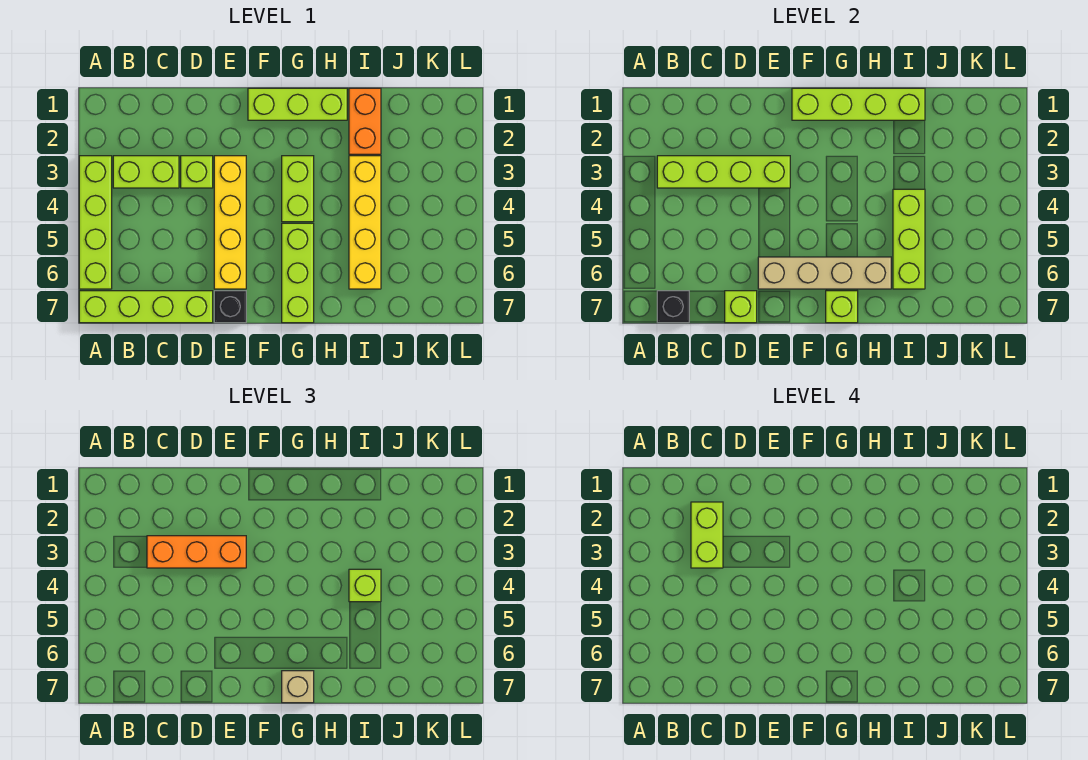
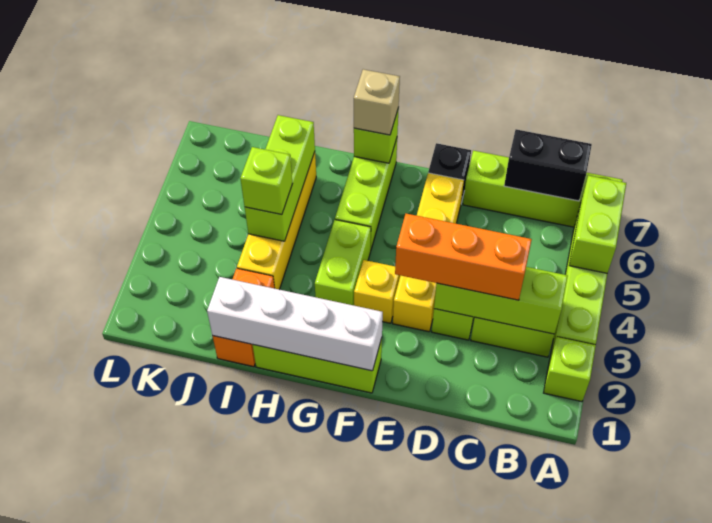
lime 1x4 brick [657,156,790,188] -> lime 1x3 brick [434,267,568,334]
black 1x1 brick [657,291,689,323] -> black 1x2 brick [504,129,592,201]
lime 1x2 brick [691,502,723,568] -> lime 1x2 brick moved to [569,176,626,273]
lime 1x1 brick [725,291,757,323] -> lime 1x1 brick moved to [544,337,596,402]
tan 1x4 brick [758,257,891,289] -> none
lime 1x4 brick [792,88,925,120] -> white 1x4 brick [207,277,383,371]
none -> yellow 1x1 brick [354,260,400,323]

